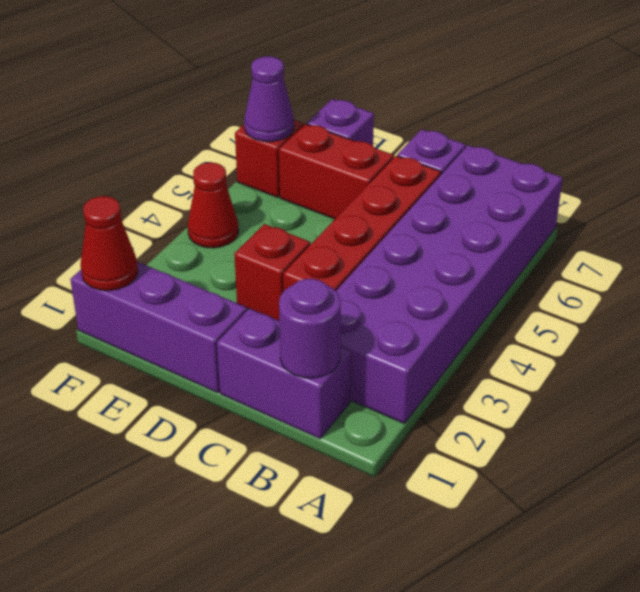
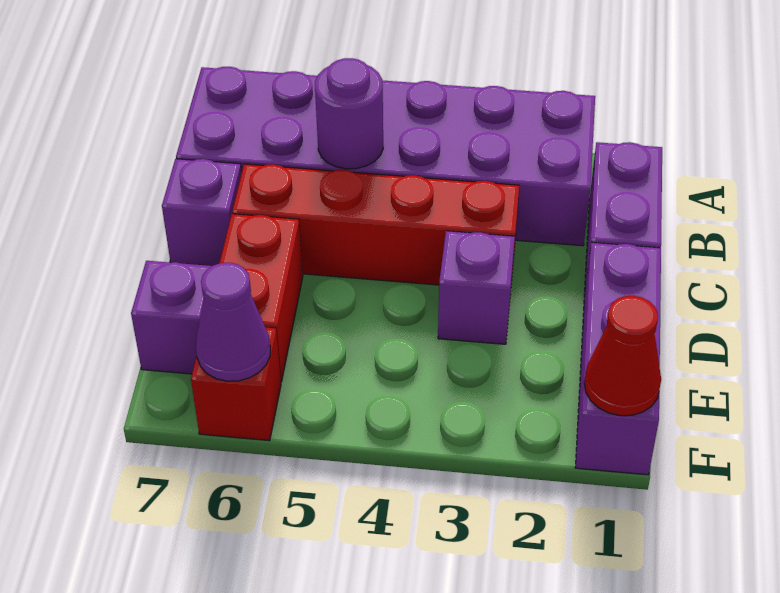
purple 1x1 round brick [279,279,341,378] -> purple 1x1 round brick moved to [315,58,383,169]
red 1x1 brick [234,224,310,321] -> purple 1x1 brick [438,231,515,344]
red 1x1 cone [188,163,239,248] -> none

